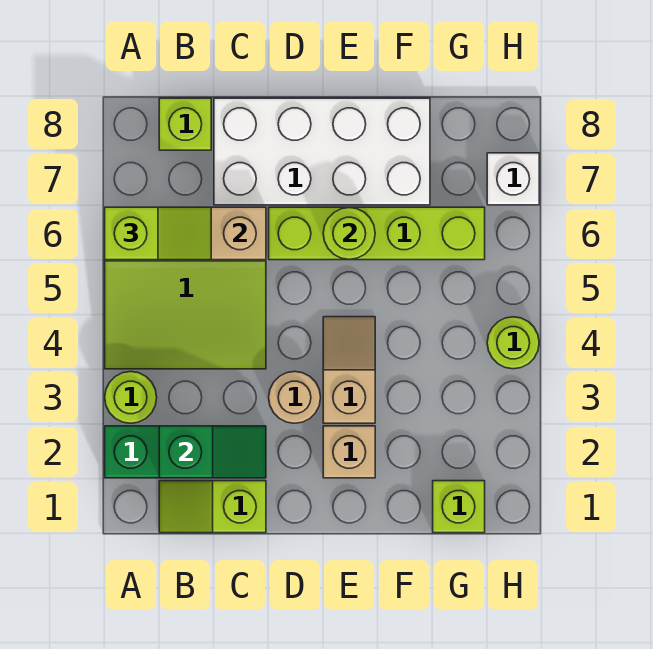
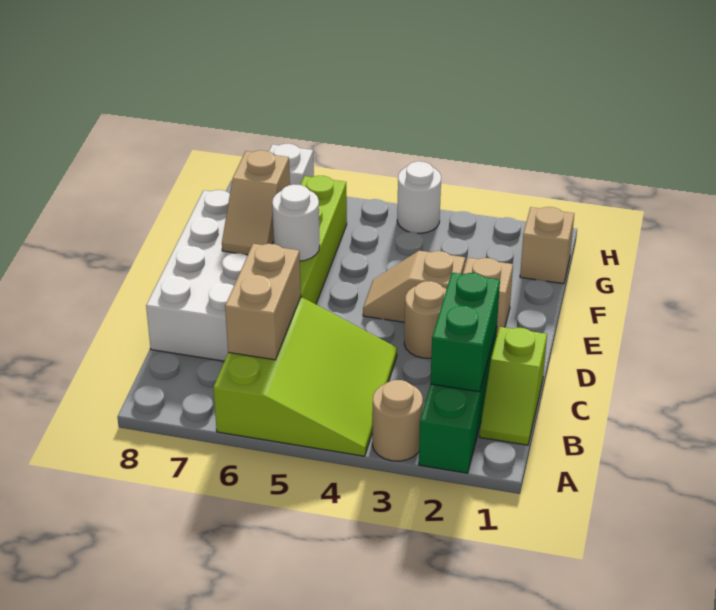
lime 1x1 round brick [105,371,157,423] -> tan 1x1 round brick [372,380,423,461]
lime 1x2 slope [105,207,211,260] -> none
green 1x2 slope [159,426,266,478] -> green 1x2 brick [430,273,500,392]
lime 1x1 brick [159,98,211,150] -> none
lime 1x1 round brick [323,208,375,260] -> white 1x1 round brick [272,185,320,261]
none -> tan 1x2 slope [222,150,290,255]
lime 1x1 brick [433,481,485,533] -> tan 1x1 brick [520,207,574,284]
lime 1x1 round brick [487,317,539,369] -> white 1x1 round brick [397,161,441,233]

